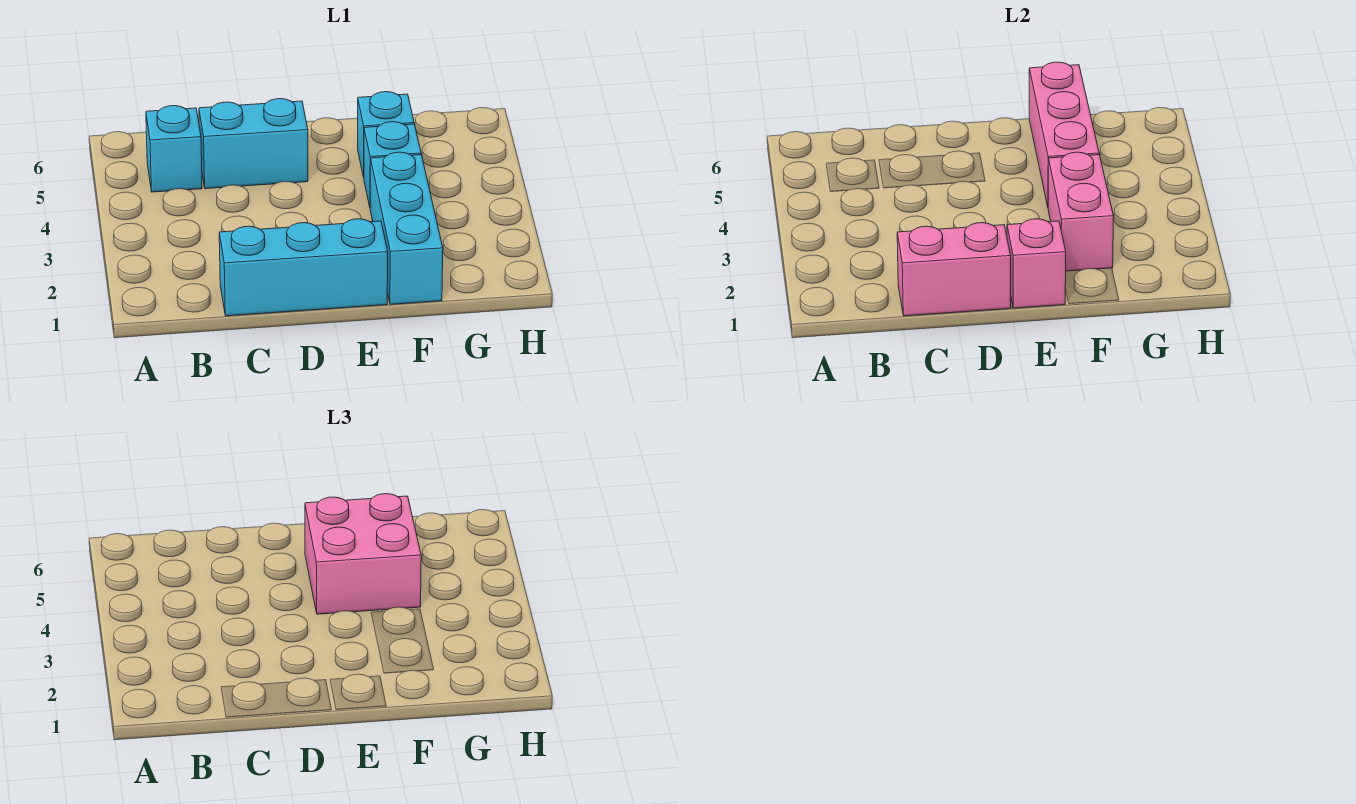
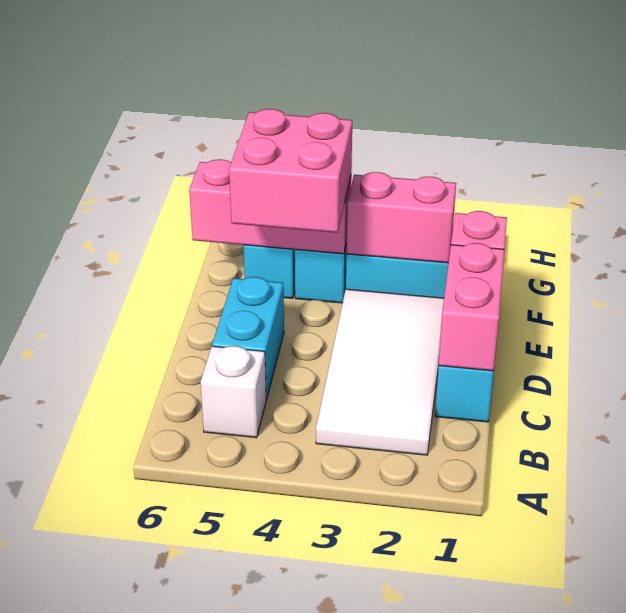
none -> white 2x4 tile [316,289,444,455]
cyan 1x1 brick [146,106,202,192] -> white 1x1 brick [201,346,266,438]

